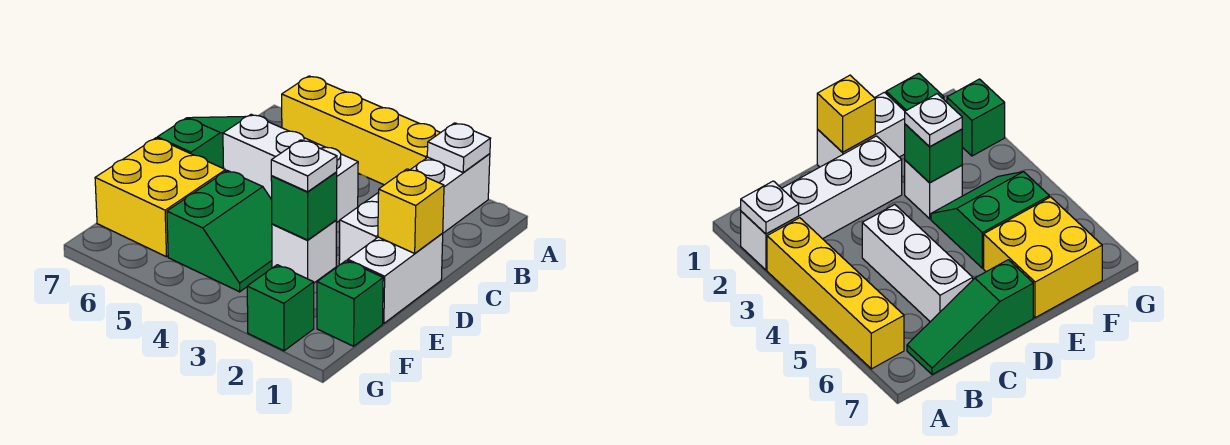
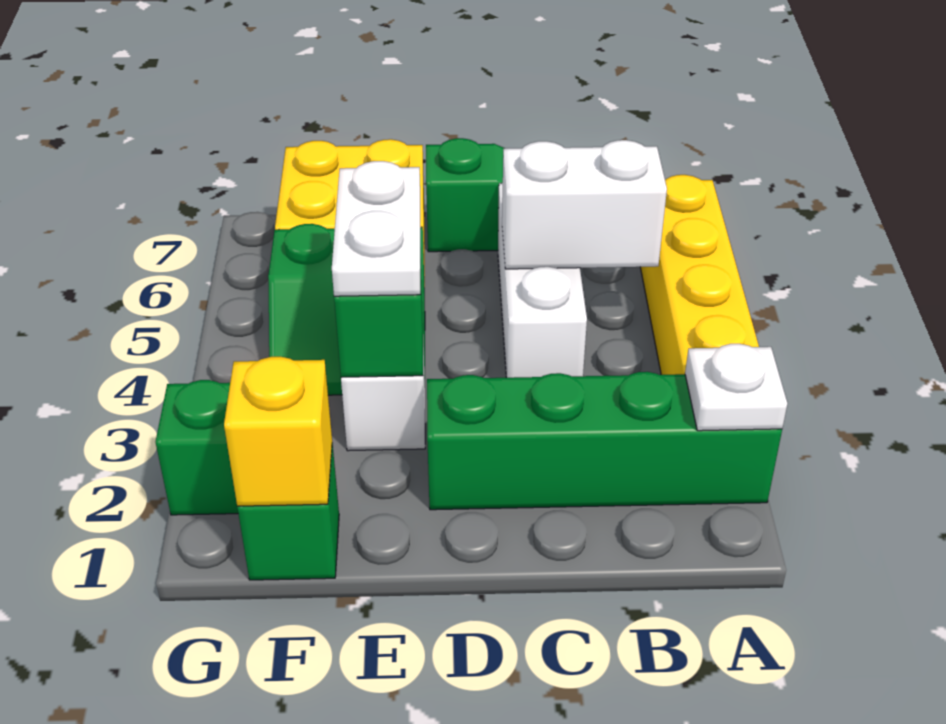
white 1x4 brick [339,154,490,265] -> green 1x4 brick [427,372,782,510]
white 1x2 brick [348,233,443,323] -> white 1x2 brick moved to [502,140,667,269]
yellow 1x1 brick [378,169,444,253] -> yellow 1x1 brick moved to [224,357,332,506]
white 1x1 plate [271,140,337,192] -> white 1x2 plate [332,161,420,296]

